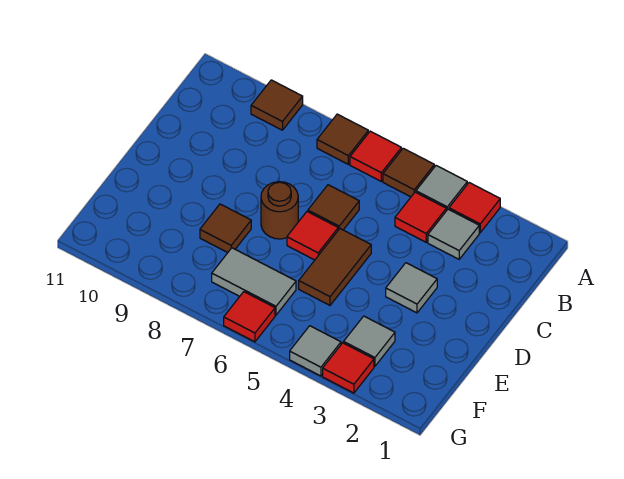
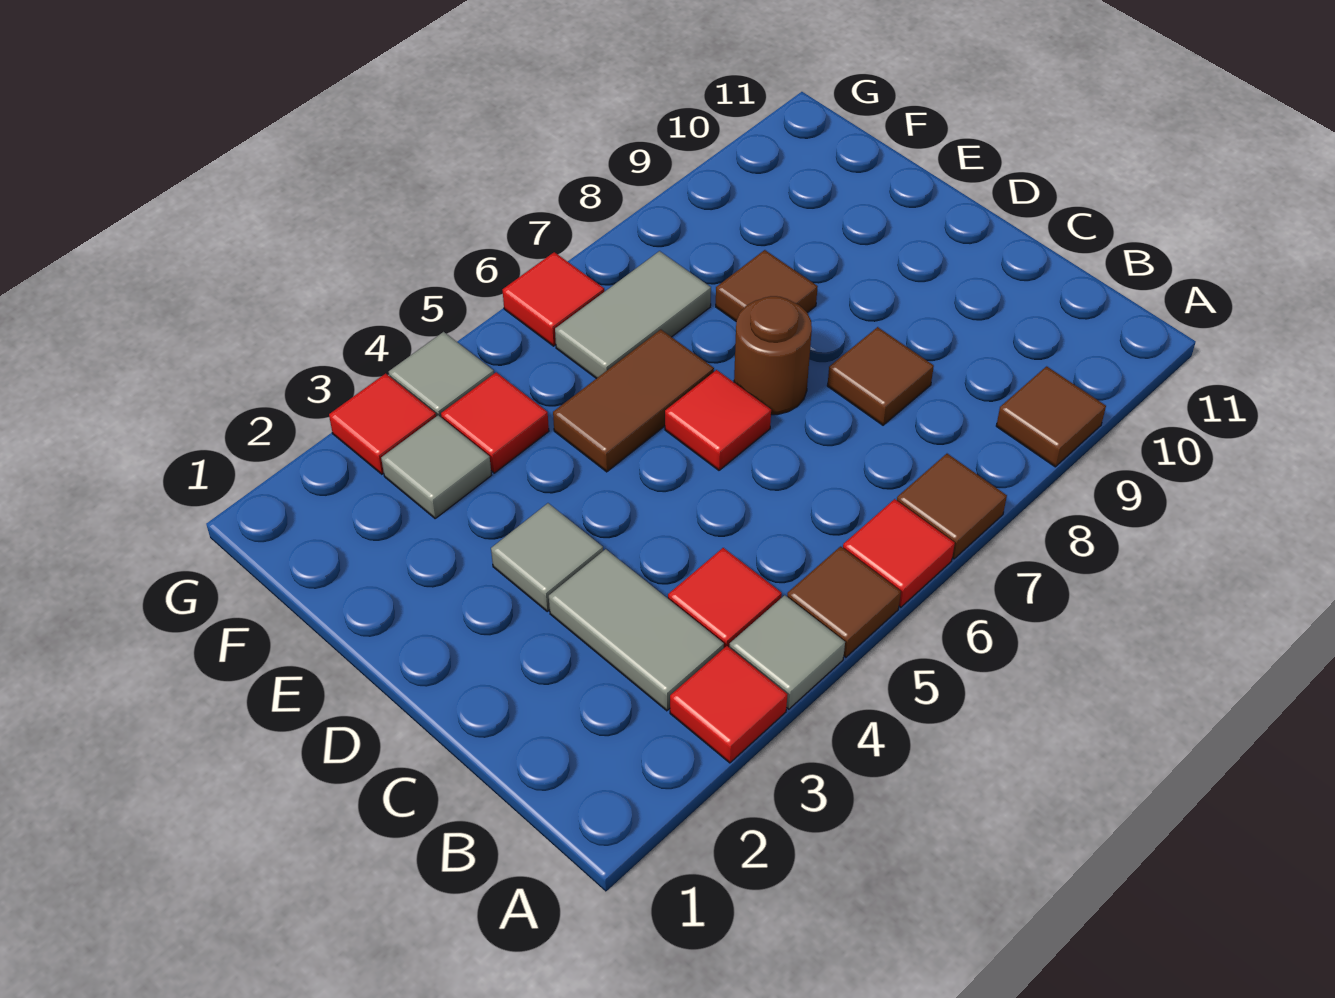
grey 1x1 tile [428,209,479,259] -> grey 1x2 tile [549,549,724,711]
brown 1x1 tile [308,185,359,230] -> brown 1x1 tile moved to [827,327,934,425]
brown 1x2 tile [299,229,371,305] -> brown 1x2 tile turned to [553,330,714,472]
none -> red 1x1 tile [441,372,549,473]

